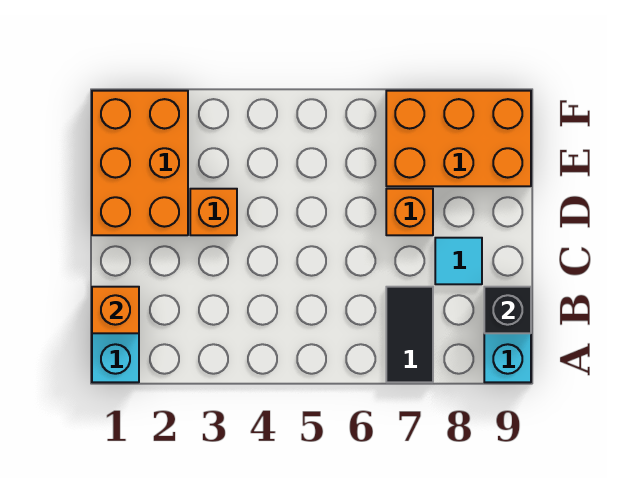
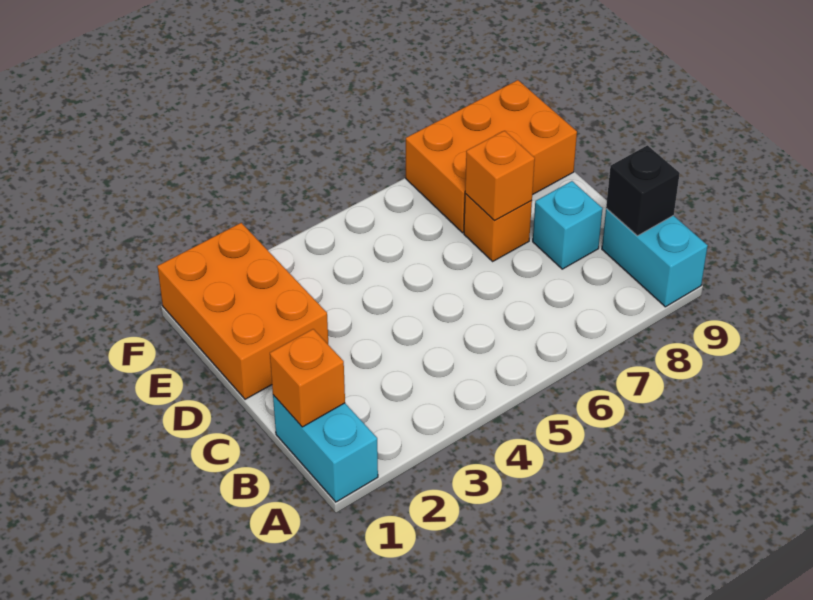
black 1x2 tile [386,287,433,382] -> none
cyan 1x1 tile [435,238,482,284] -> cyan 1x1 brick [533,181,603,269]
orange 1x1 brick [190,189,237,235] -> orange 1x1 brick moved to [465,131,535,220]

